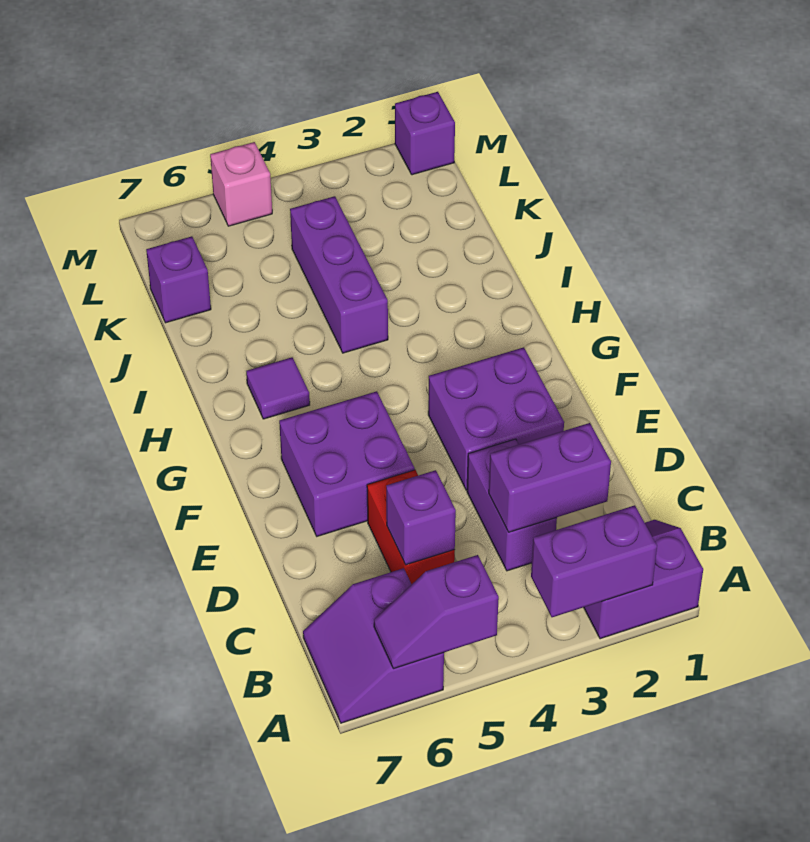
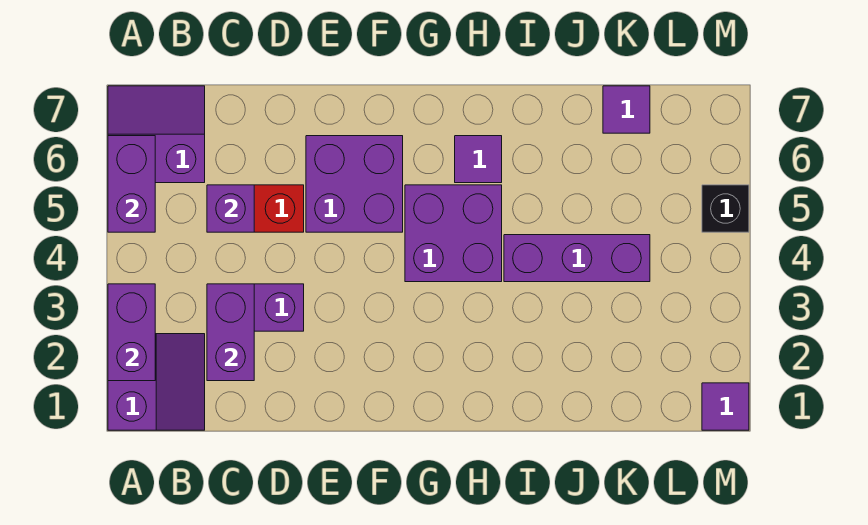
purple 1x2 slope [374,555,499,669] -> purple 1x2 brick [108,136,155,232]
purple 2x2 brick [428,347,564,490] -> purple 2x2 brick moved to [405,185,502,282]
purple 1x1 brick [146,236,211,323] -> purple 1x1 tile [603,86,650,133]
purple 1x1 brick [395,92,455,175] -> purple 1x1 tile [702,383,749,430]
pink 1x1 brick [210,142,272,226] -> black 1x1 brick [702,185,749,232]

